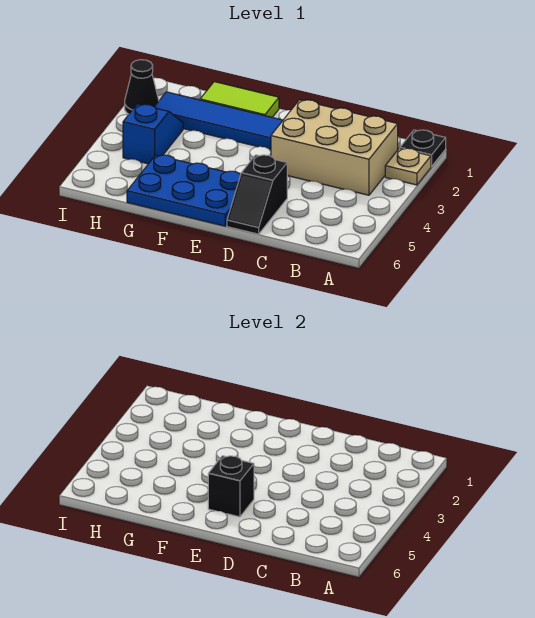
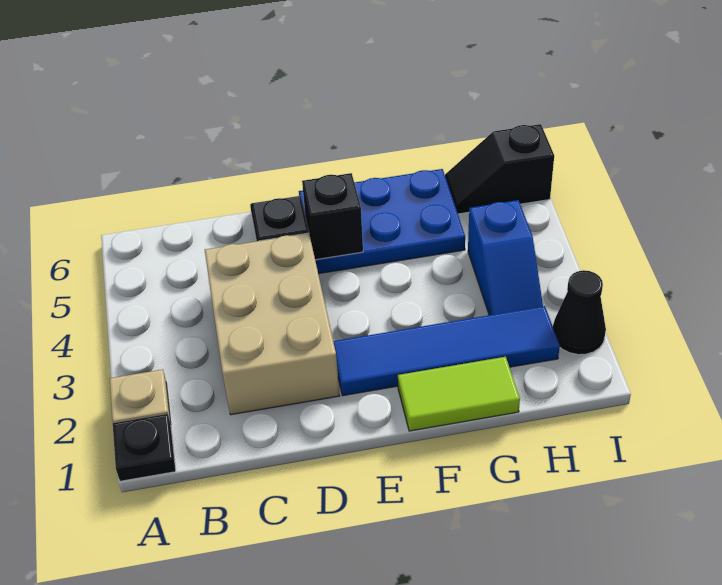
tan 2x3 brick [271,100,398,195] -> tan 2x3 brick turned to [205,233,340,415]
none -> black 1x2 slope [445,124,554,214]

